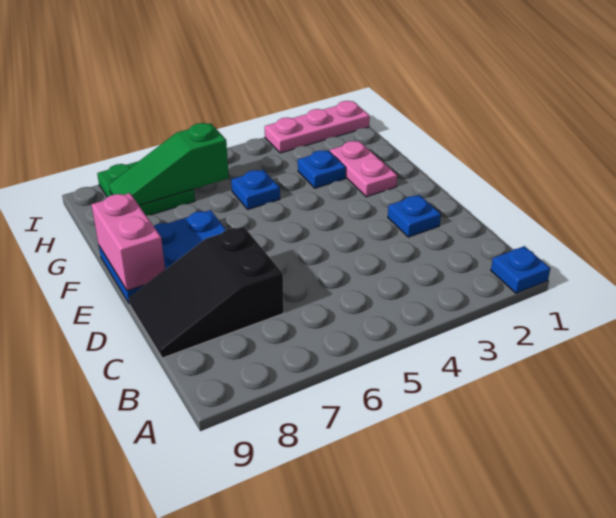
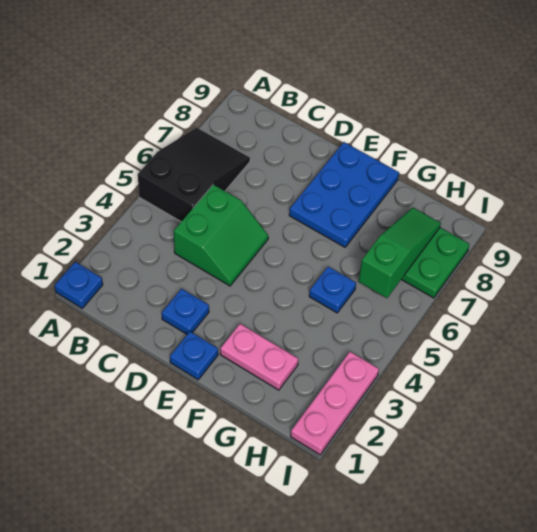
none -> green 2x2 slope [174,185,268,286]
black 2x3 slope [129,226,284,358] -> black 2x3 slope moved to [138,128,250,222]
pink 1x2 brick [91,193,165,291] -> none
blue 1x1 plate [298,150,346,188] -> blue 1x1 plate moved to [170,332,218,380]

